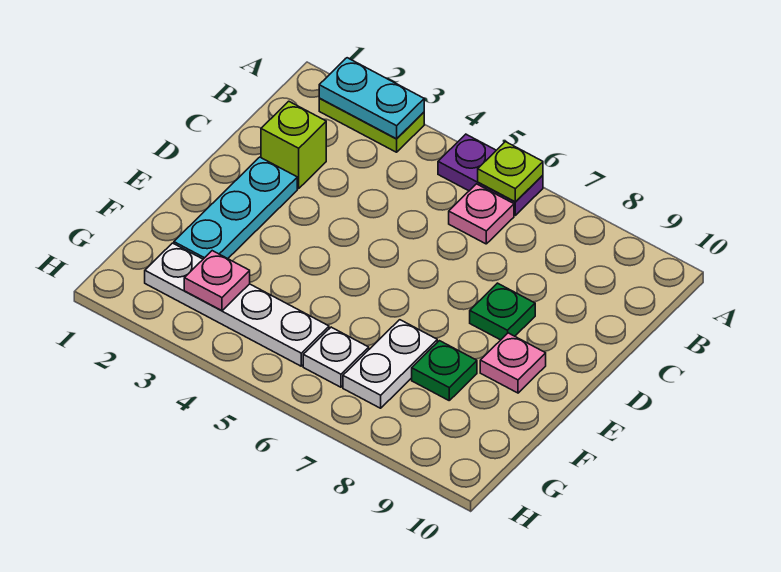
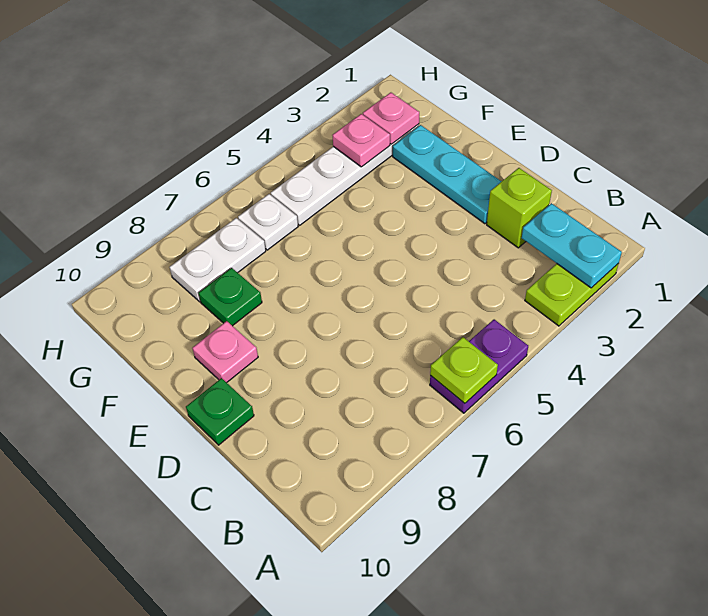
cyan 1x2 plate [319,58,424,139] -> cyan 1x2 plate turned to [522,203,622,288]
pink 1x1 plate [449,184,514,244] -> pink 1x1 plate moved to [363,93,419,144]
green 1x1 plate [470,283,535,340] -> green 1x1 plate moved to [186,378,254,445]
white 1x2 plate [343,320,437,408] -> white 1x2 plate turned to [169,218,266,302]

